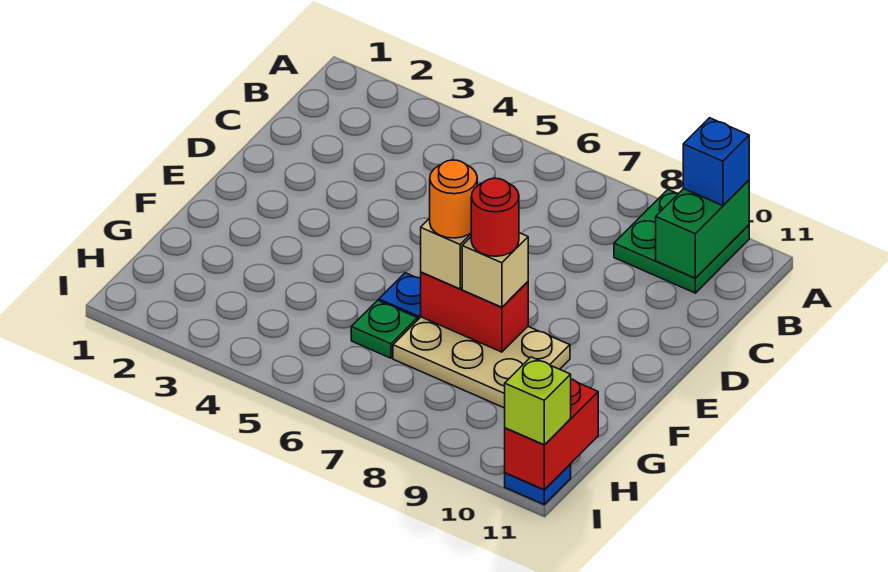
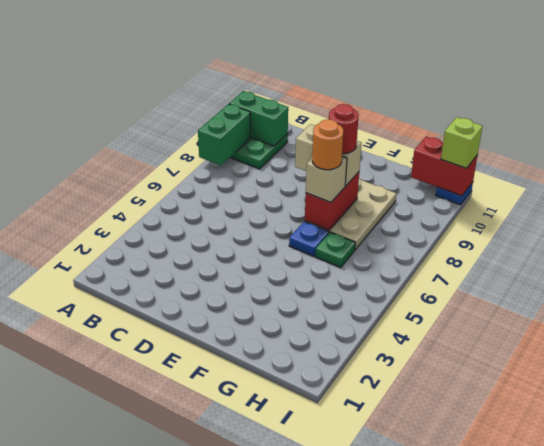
none -> green 1x2 brick [198,104,251,165]
blue 1x1 brick [683,118,749,206] -> none
tan 1x1 brick [462,233,528,307] -> tan 1x2 brick [295,124,362,186]

